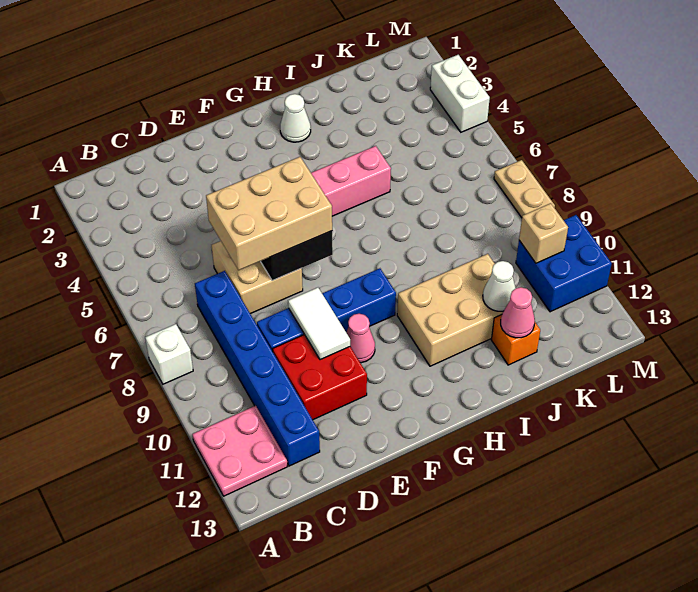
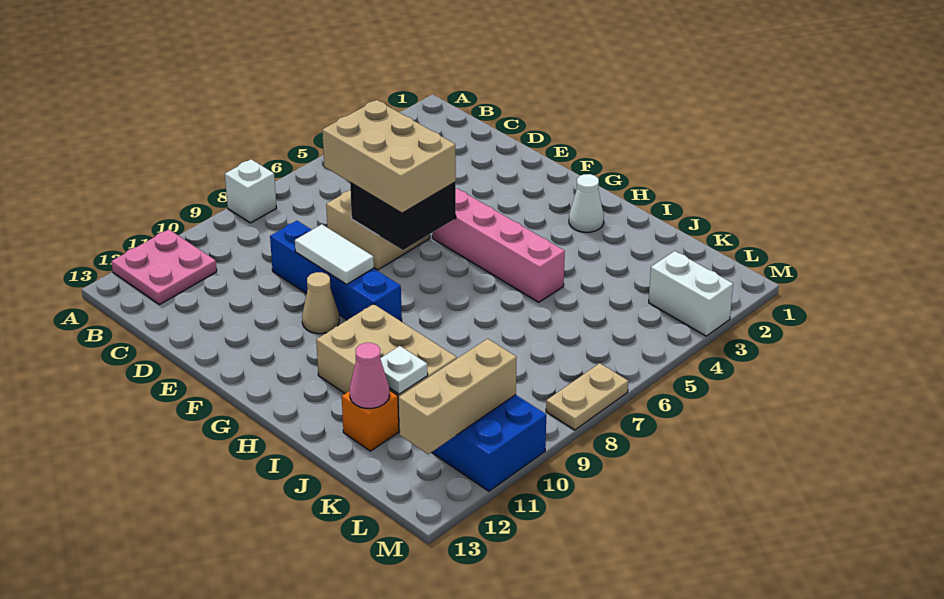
blue 1x6 brick [195,271,320,466] -> none
red 2x2 brick [273,335,367,420] -> none
white 1x2 tile [288,288,350,360] -> white 1x2 tile turned to [295,224,374,284]
pink 1x1 cone [346,314,375,363] -> tan 1x1 cone [302,272,339,334]
white 1x1 cone [483,261,516,311] -> white 1x1 plate [380,346,428,394]
tan 1x1 brick [519,203,568,263] -> tan 1x3 brick [399,339,517,454]
white 1x2 brick [430,55,490,132] -> white 1x2 brick turned to [649,251,733,336]

